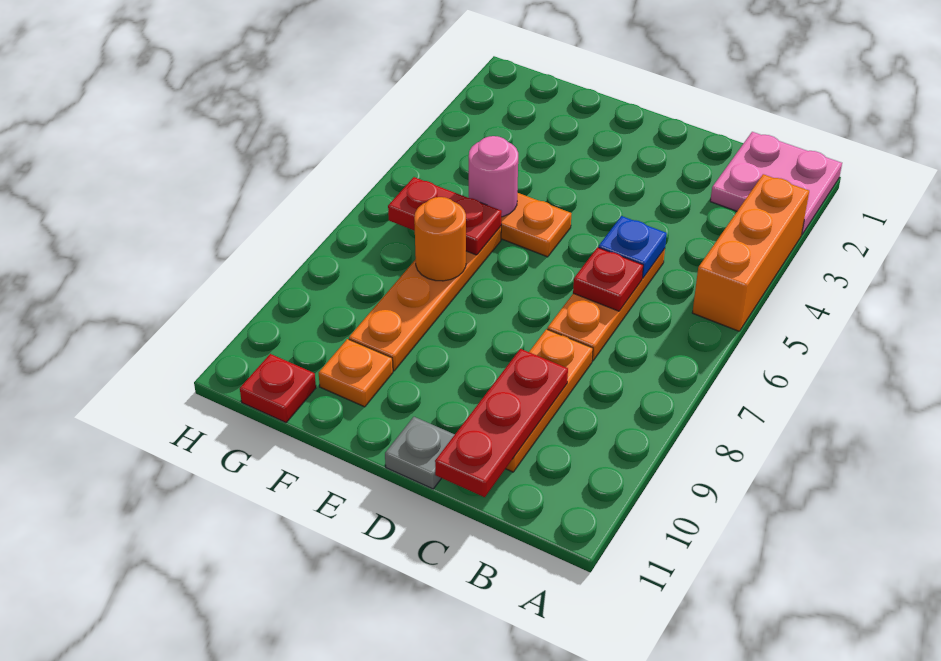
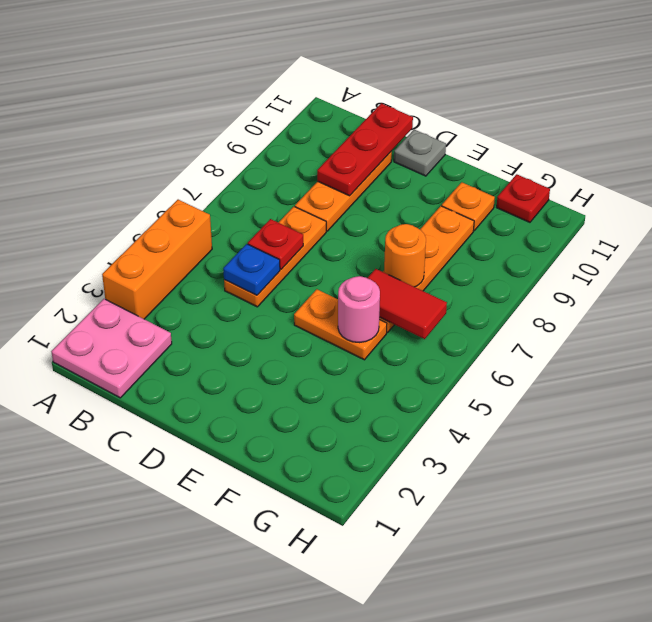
red 1x2 plate [388,177,502,255] -> red 1x2 tile [367,269,447,339]

